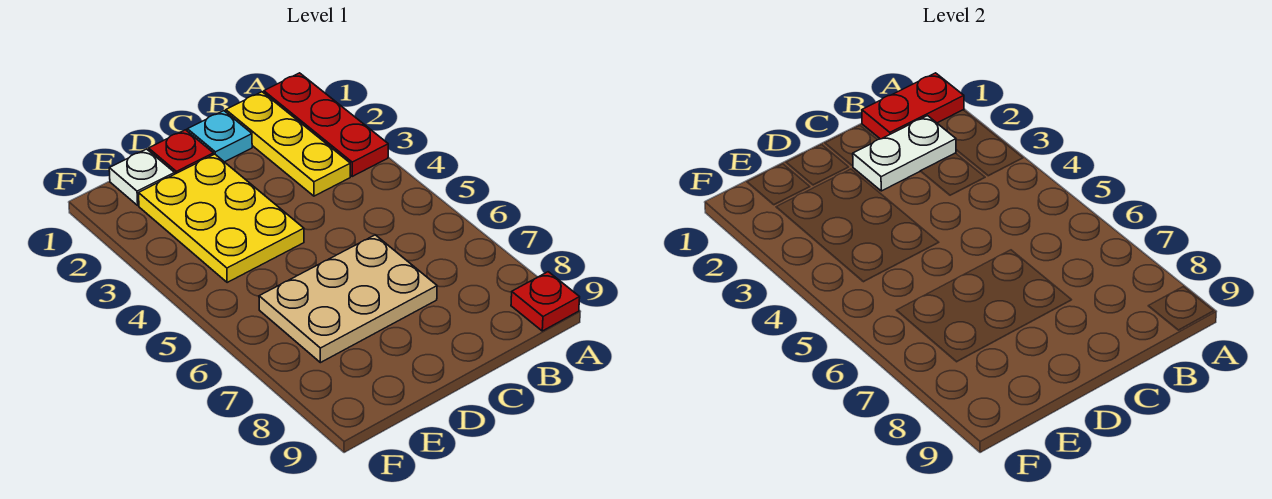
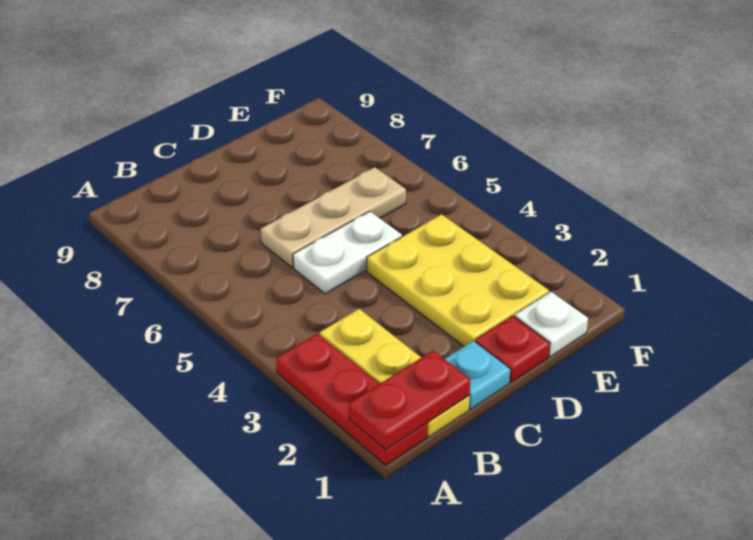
red 1x1 plate [511,272,580,331] -> none
white 1x2 plate [853,116,956,191] -> white 1x2 plate moved to [293,211,402,294]
tan 2x3 plate [259,235,437,363] -> tan 1x3 plate [261,167,406,268]

